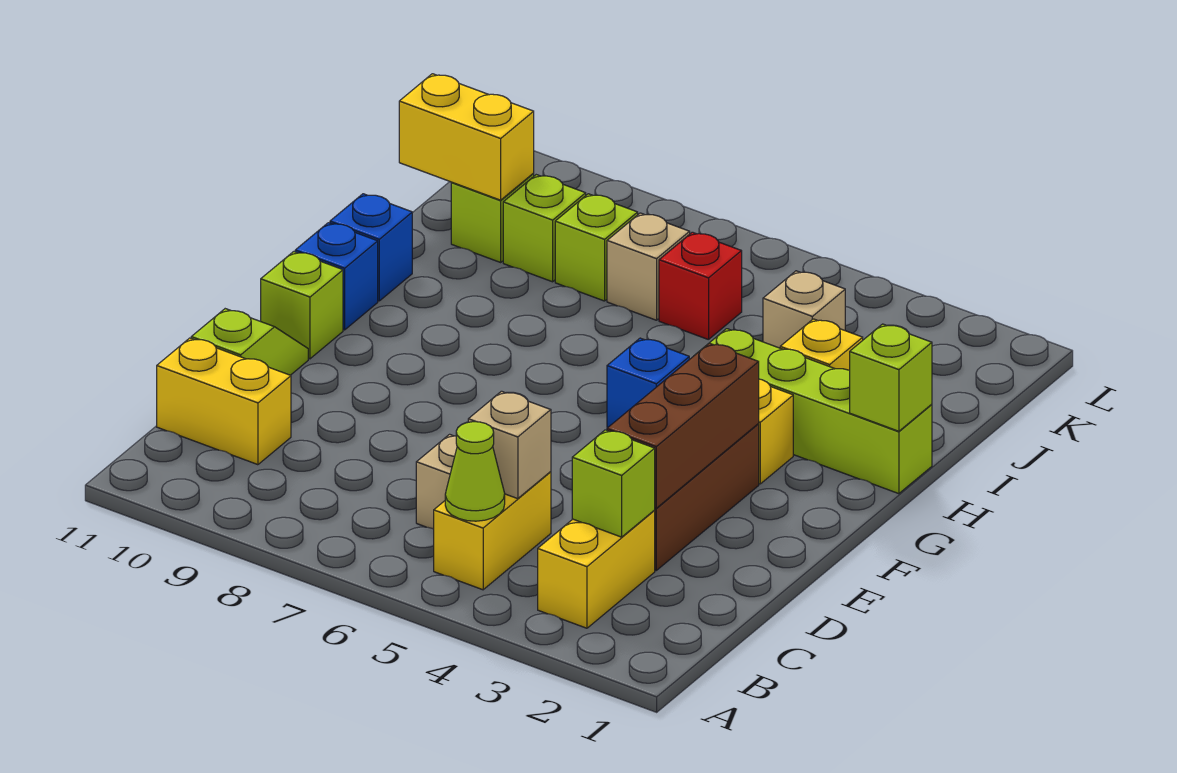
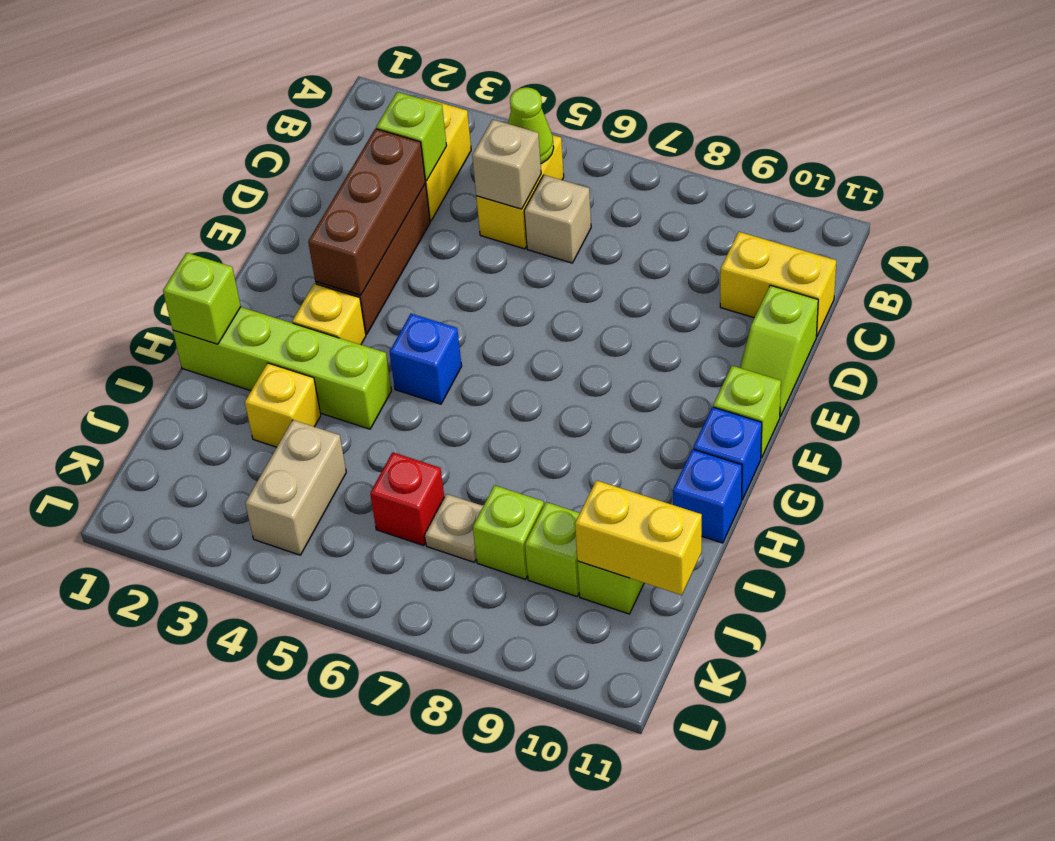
tan 1x1 brick [763,271,845,348] -> tan 1x2 brick [245,420,346,555]
tan 1x1 brick [607,213,690,320] -> tan 1x1 plate [425,494,483,562]

